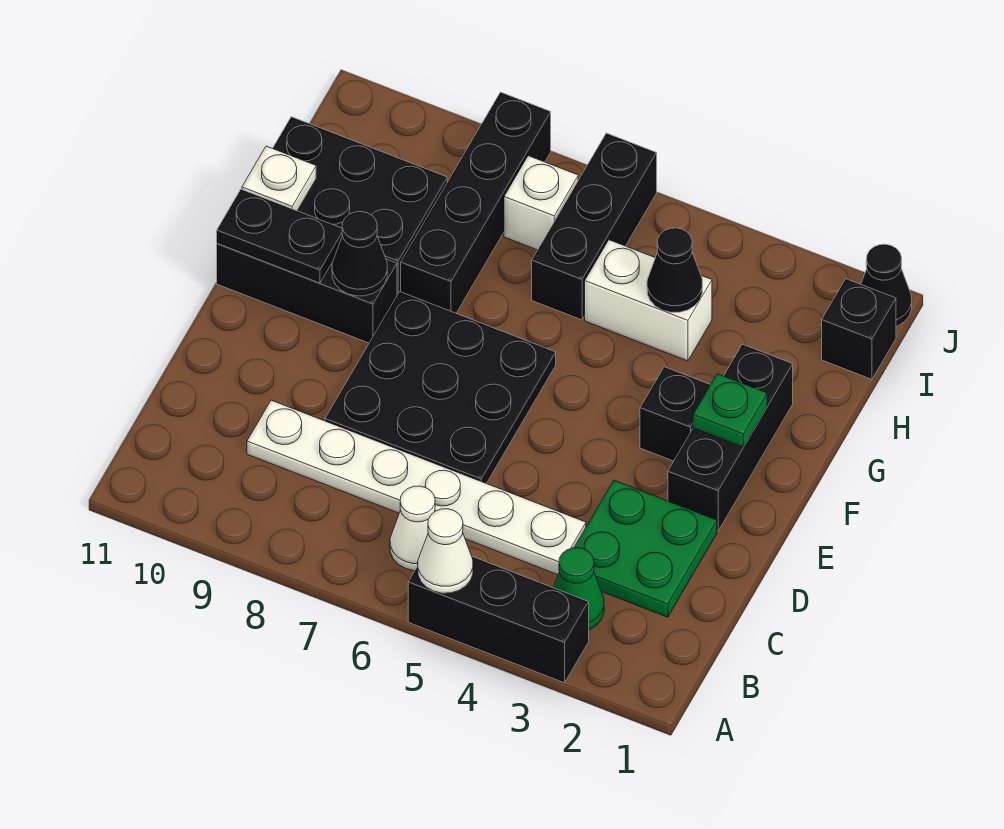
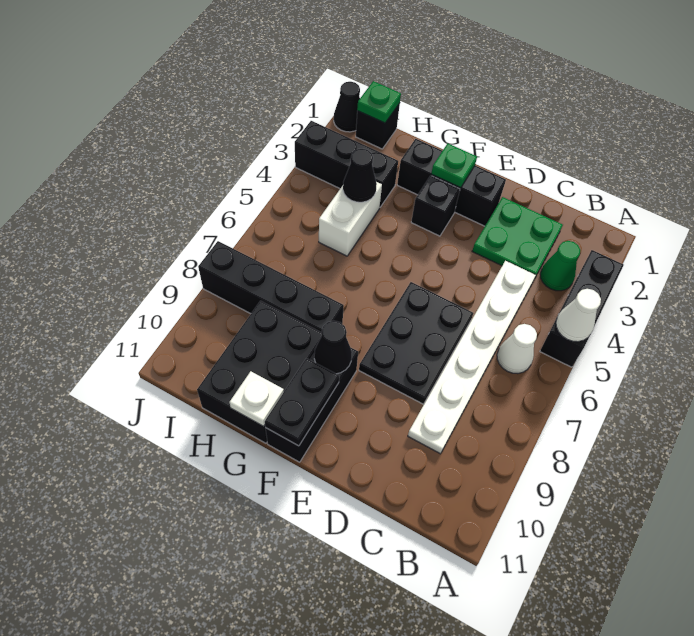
black 3x3 plate [325,292,556,483] -> black 2x3 plate [359,282,473,404]
black 1x3 brick [532,133,657,320] -> black 1x3 brick moved to [295,121,398,207]
none -> green 1x1 plate [357,81,401,123]
white 1x1 brick [504,156,578,250] -> none

